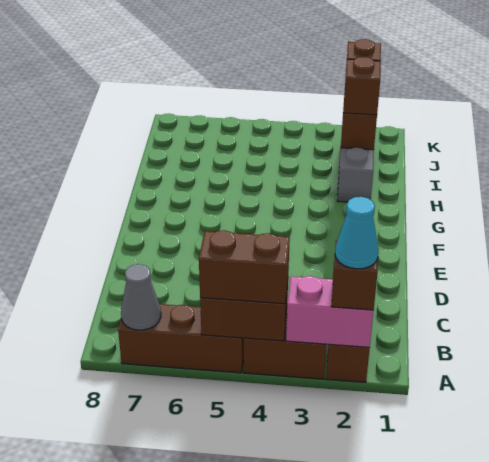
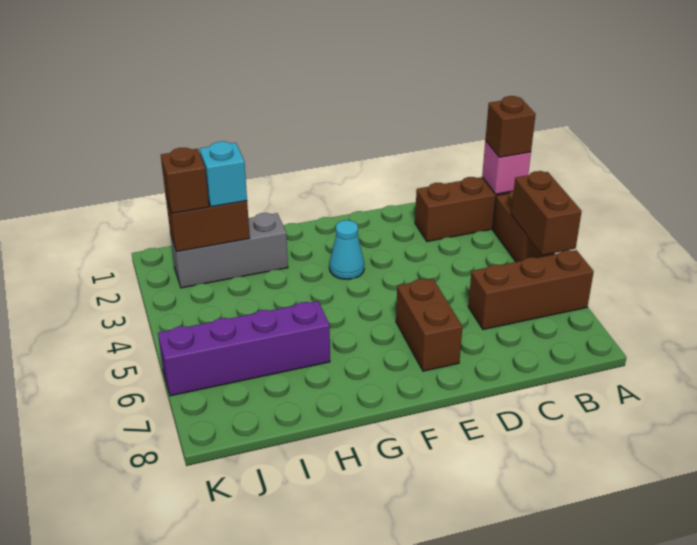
pink 1x2 brick [286,276,374,347] -> pink 1x1 brick [482,141,531,194]
cyan 1x1 cone [335,197,379,269] -> cyan 1x1 cone moved to [329,220,364,279]
brown 1x2 brick [199,230,290,304] -> brown 1x2 brick moved to [396,278,462,371]
brown 1x3 brick [118,304,244,373] -> brown 1x3 brick turned to [468,250,594,329]
grey 1x1 cone [121,264,161,330] -> none
none -> purple 1x4 brick [158,301,330,396]
brown 1x1 brick [343,57,381,115] -> cyan 1x1 brick [200,141,247,207]

